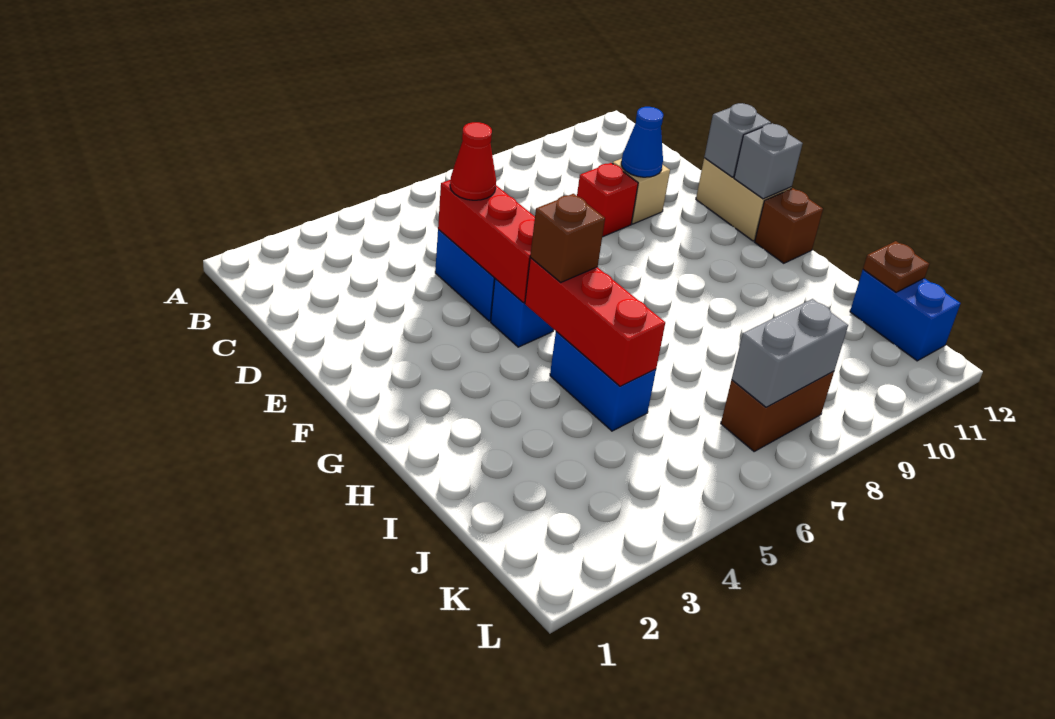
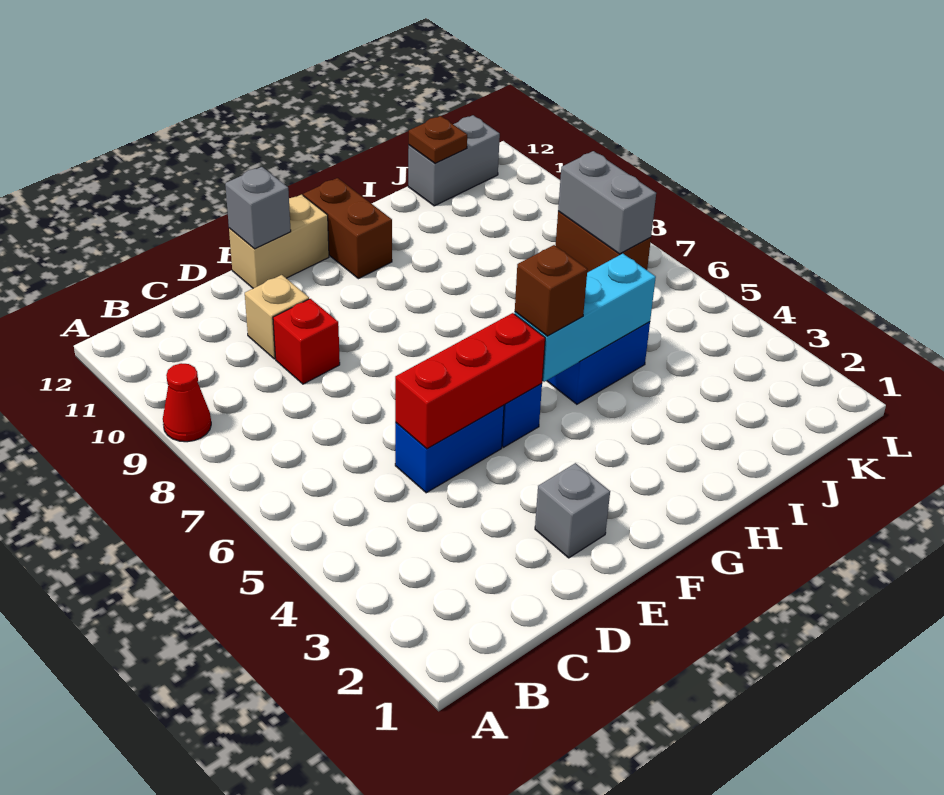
red 1x1 cone [450,122,496,200] -> red 1x1 cone moved to [163,363,211,442]
blue 1x1 cone [621,107,663,177] -> none
grey 1x1 brick [734,123,803,199] -> grey 1x1 brick moved to [535,463,610,558]
red 1x3 brick [525,258,665,387] -> cyan 1x3 brick [515,254,656,382]
brown 1x1 brick [755,188,823,263] -> brown 1x2 brick [303,178,392,279]
blue 1x2 brick [850,270,960,361] -> grey 1x2 brick [408,115,500,206]

